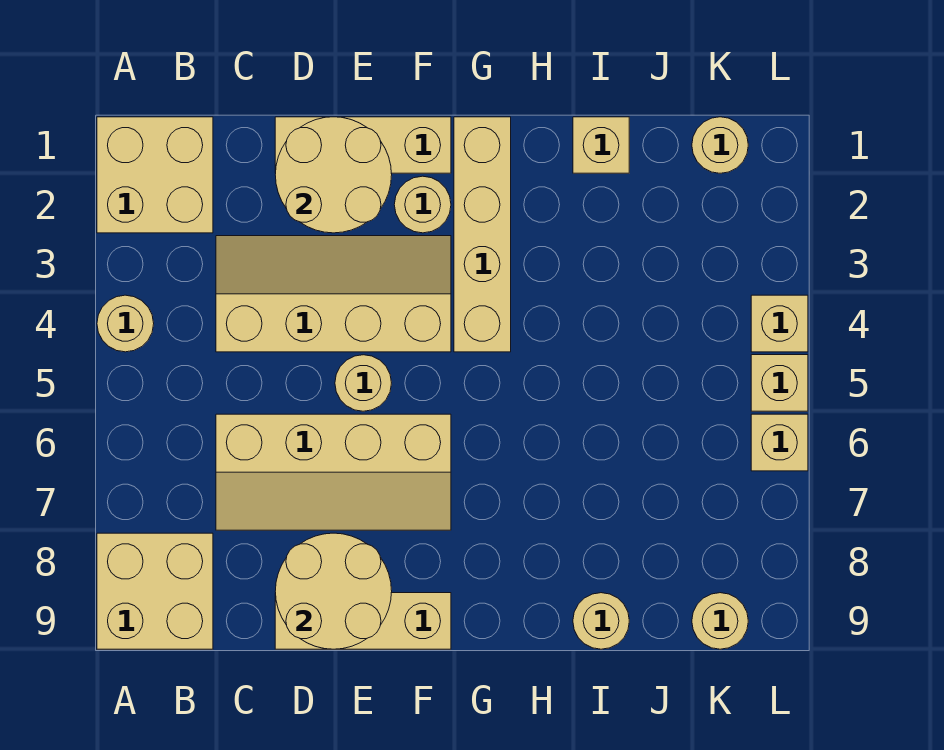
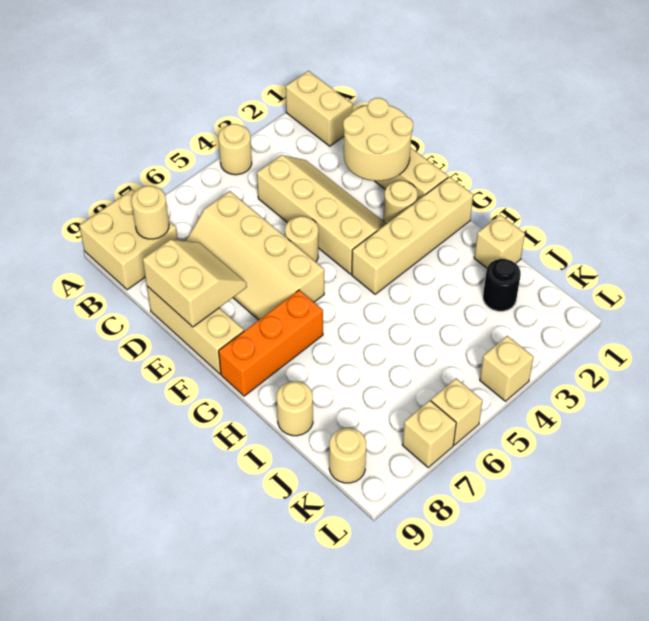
tan 2x2 brick [97,117,213,233] -> tan 1x2 brick [286,71,353,146]
tan 2x2 round brick [275,533,392,649] -> tan 2x2 slope [143,240,247,327]
none -> orange 1x3 brick [219,290,323,396]
none -> black 1x1 round brick [483,259,521,311]
tan 1x1 round brick [692,117,748,173] -> tan 1x1 round brick moved to [131,186,169,239]
tan 1x1 brick [751,355,808,411] -> tan 1x1 brick moved to [402,400,456,468]

